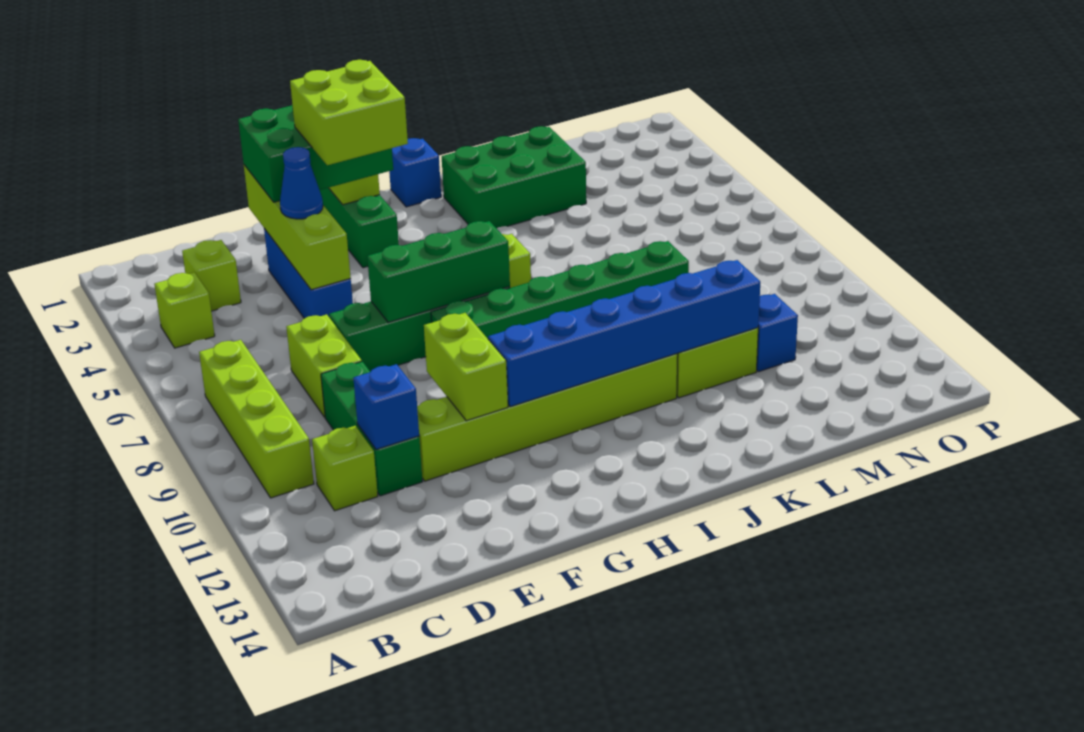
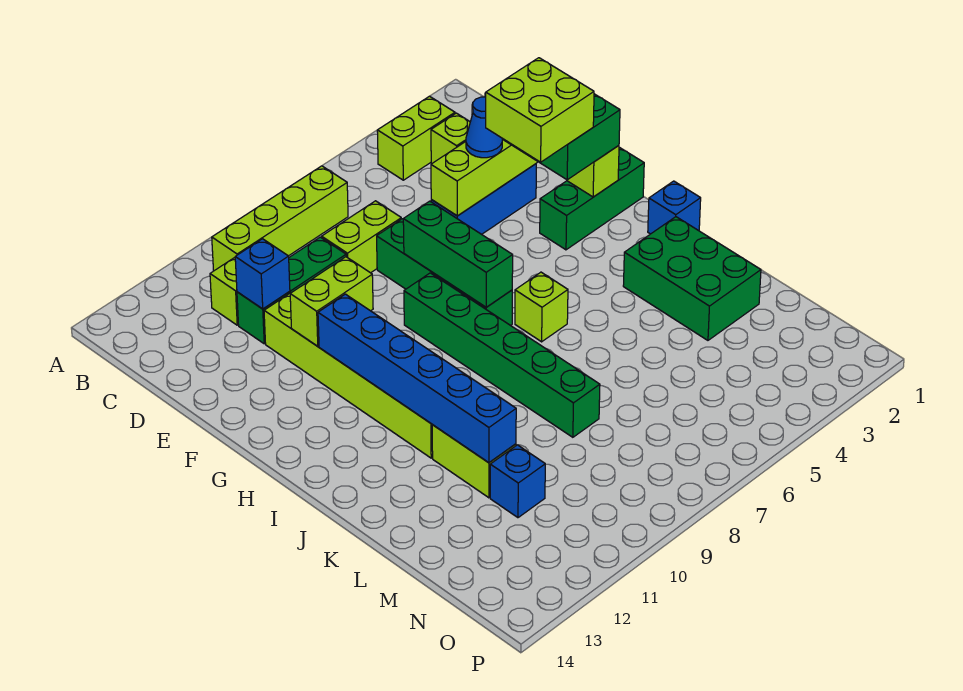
lime 1x1 brick [154,272,215,348] -> lime 1x2 brick [377,96,455,180]

